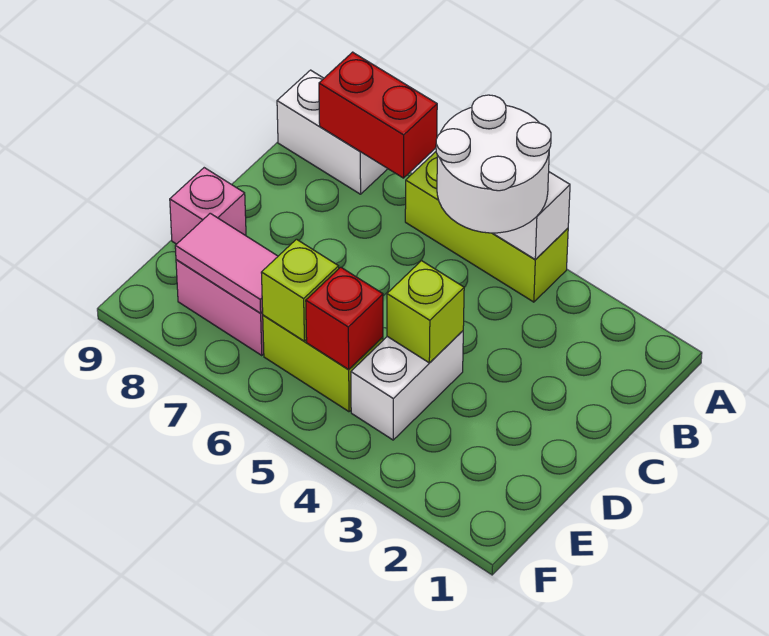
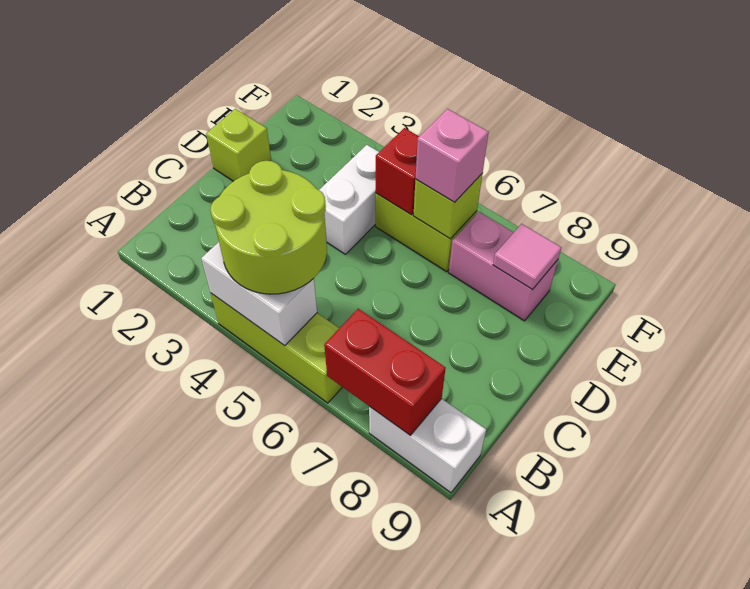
white 2x2 round brick [436,95,551,233] -> lime 2x2 round brick [210,161,327,294]
lime 1x1 brick [387,261,464,363] -> lime 1x1 brick moved to [206,109,271,181]
pink 1x1 brick [170,168,246,244] -> pink 1x1 brick moved to [416,109,489,202]
pink 1x2 tile [175,213,278,313] -> pink 1x1 tile [493,224,561,290]

